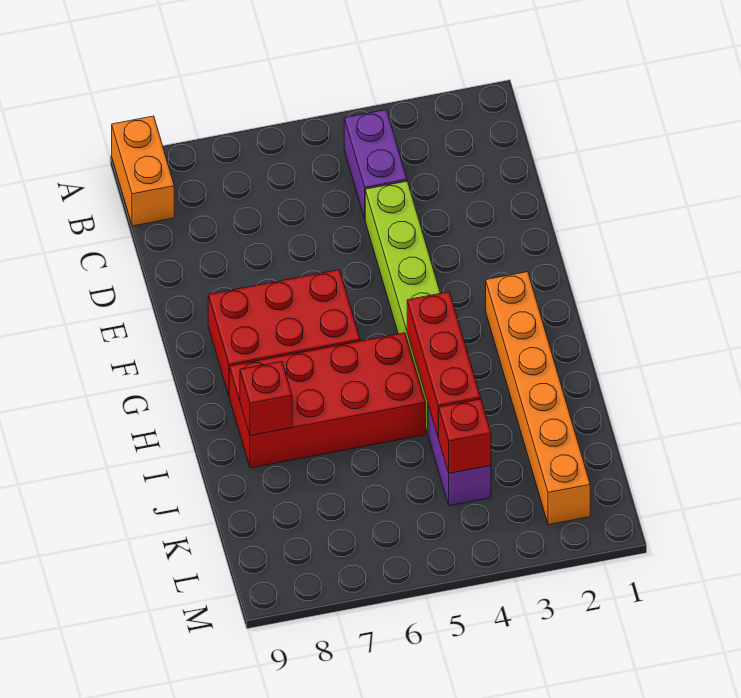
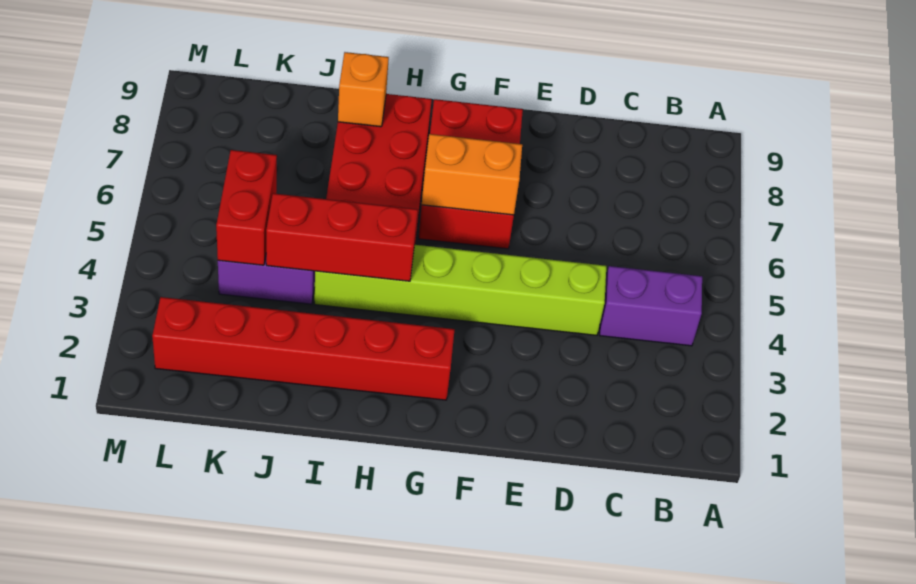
orange 1x2 brick [112,116,174,226] -> orange 1x2 brick moved to [422,134,522,215]
orange 1x6 brick [486,272,590,525] -> red 1x6 brick [152,297,455,400]
red 1x1 brick [240,361,292,436] -> orange 1x1 brick [338,52,389,127]
red 1x1 brick [438,399,491,473] -> red 1x2 brick [216,150,277,265]

